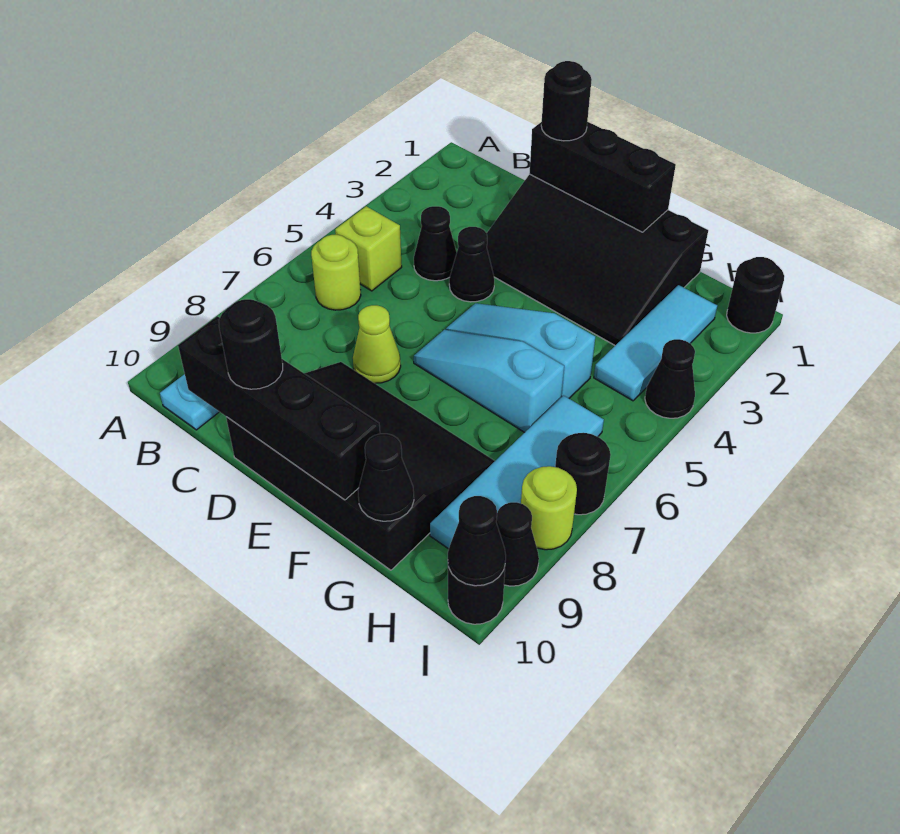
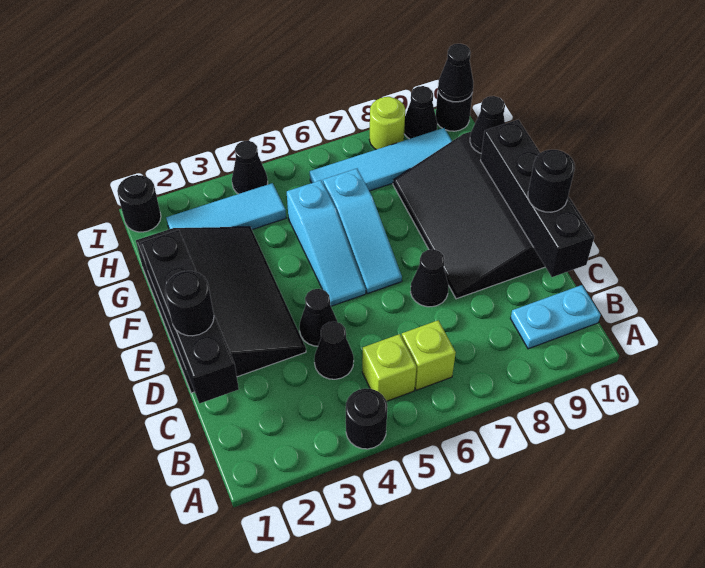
lime 1x1 round brick [311,235,361,310] -> lime 1x1 brick [402,320,456,390]
black 1x3 brick [529,122,676,232] -> black 1x4 brick [141,230,239,404]
lime 1x1 cone [353,305,401,383] -> black 1x1 cone [411,249,448,307]
black 1x1 round brick [555,433,611,515] -> black 1x1 round brick moved to [346,388,388,449]

